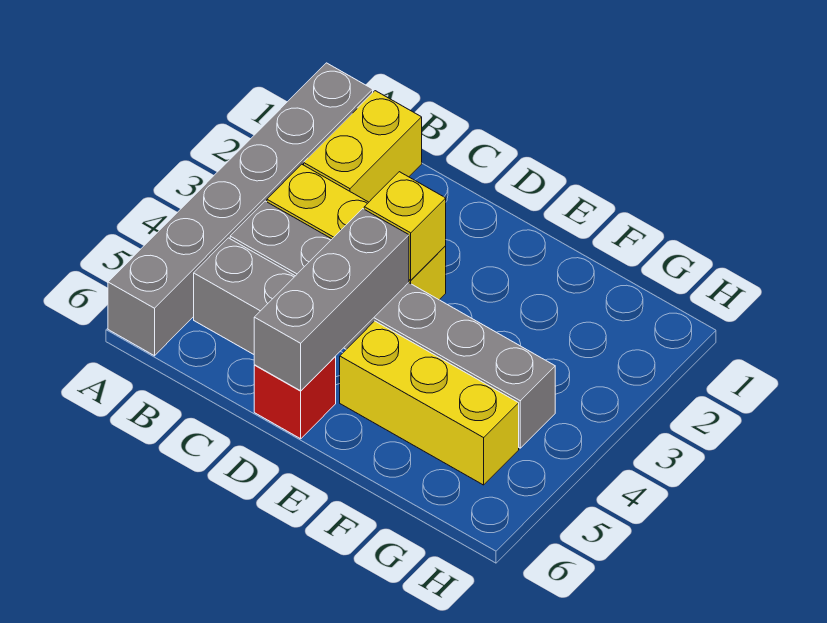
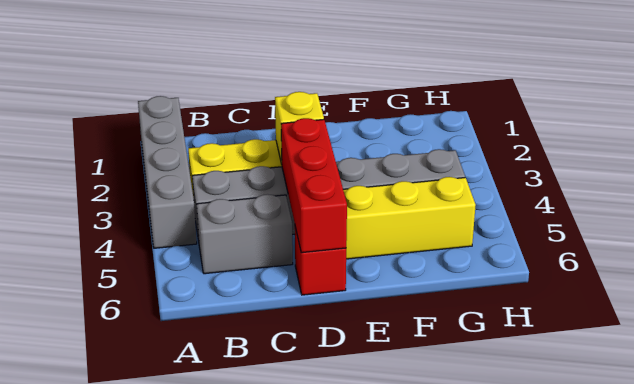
grey 1x6 brick [108,63,373,356] -> grey 1x4 brick [138,96,197,248]
yellow 1x2 brick [304,91,422,202] -> none
grey 1x3 brick [254,209,409,391] -> red 1x3 brick [281,118,347,253]

